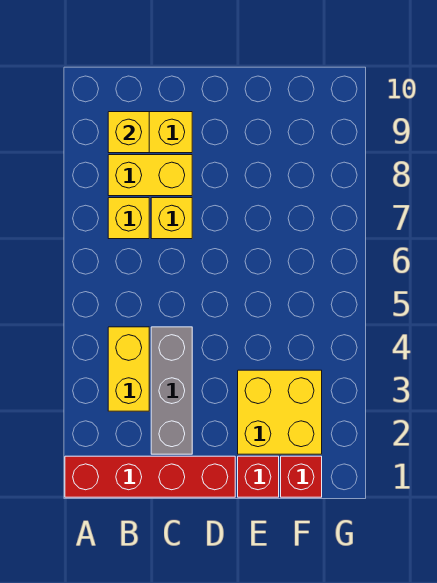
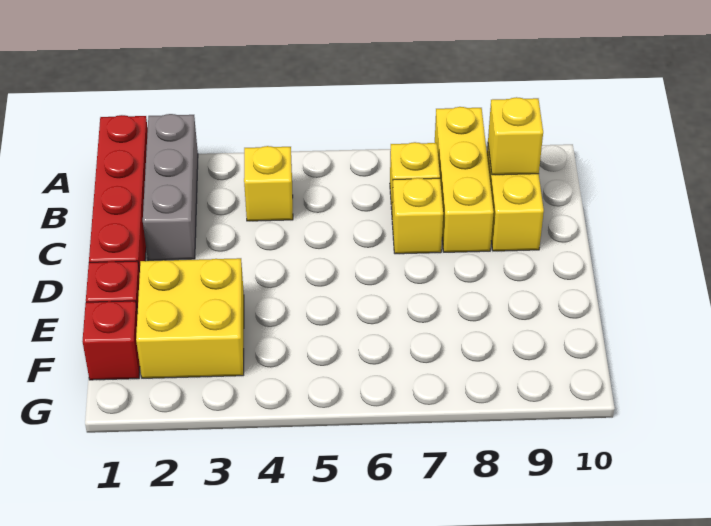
yellow 1x2 brick [108,327,149,411] -> yellow 1x1 brick [244,146,293,221]
yellow 1x2 brick [108,155,192,196] -> yellow 1x3 brick [435,107,494,252]
grey 1x3 brick [151,327,192,454] -> grey 1x3 brick turned to [143,114,198,260]

